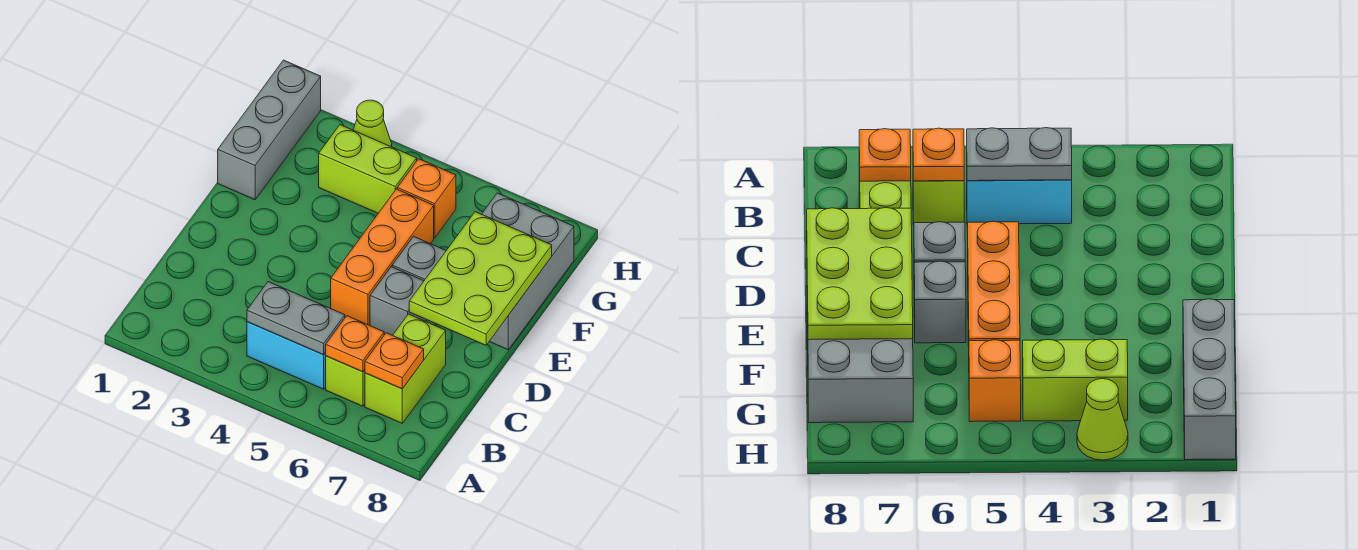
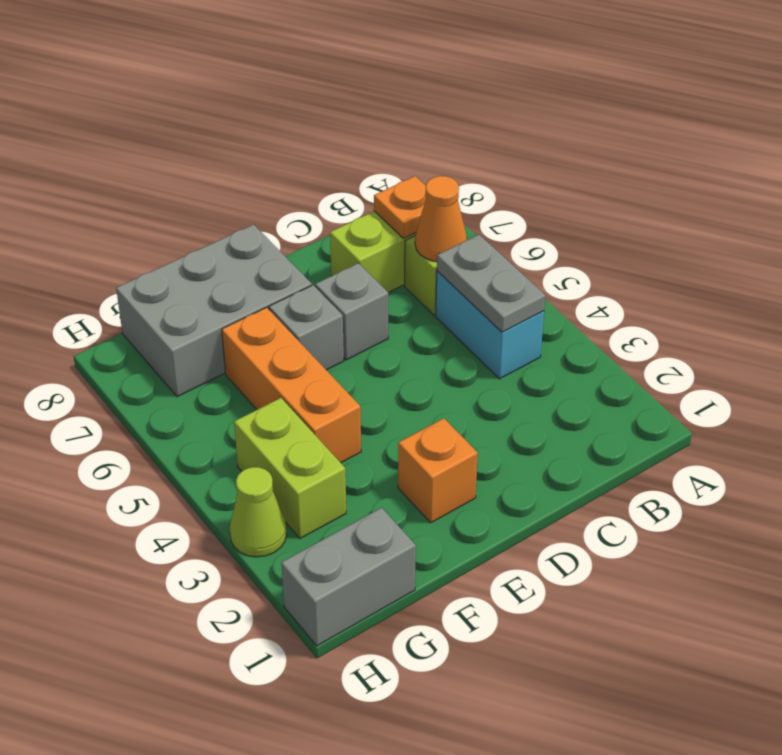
orange 1x1 plate [325,316,384,372] -> orange 1x1 cone [415,176,467,261]
orange 1x3 brick [331,189,434,325] -> orange 1x3 brick turned to [222,307,361,463]
lime 2x3 plate [409,212,552,345] -> none
grey 1x3 brick [218,60,321,200] -> grey 1x2 brick [281,508,416,646]
orange 1x1 brick [397,159,456,238] -> orange 1x1 brick moved to [398,418,478,523]

